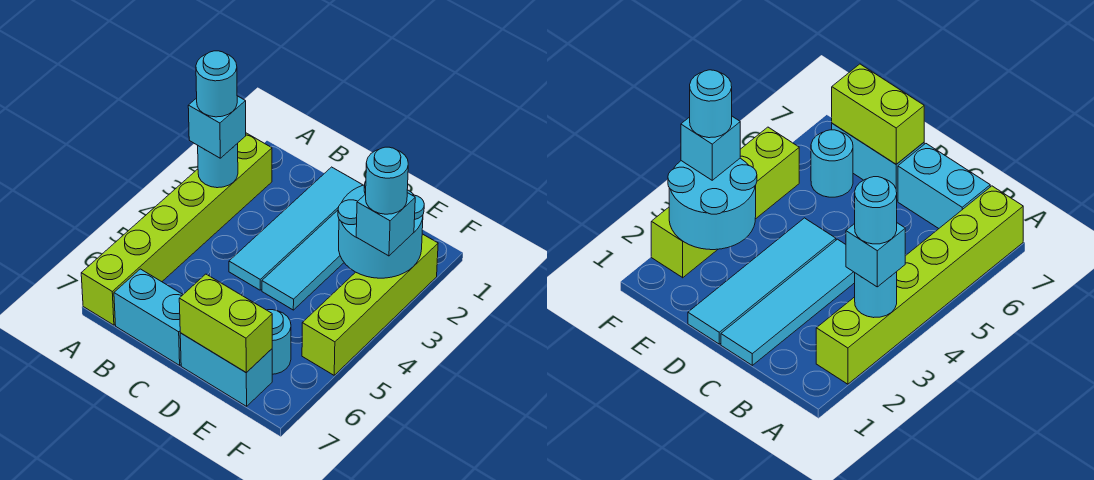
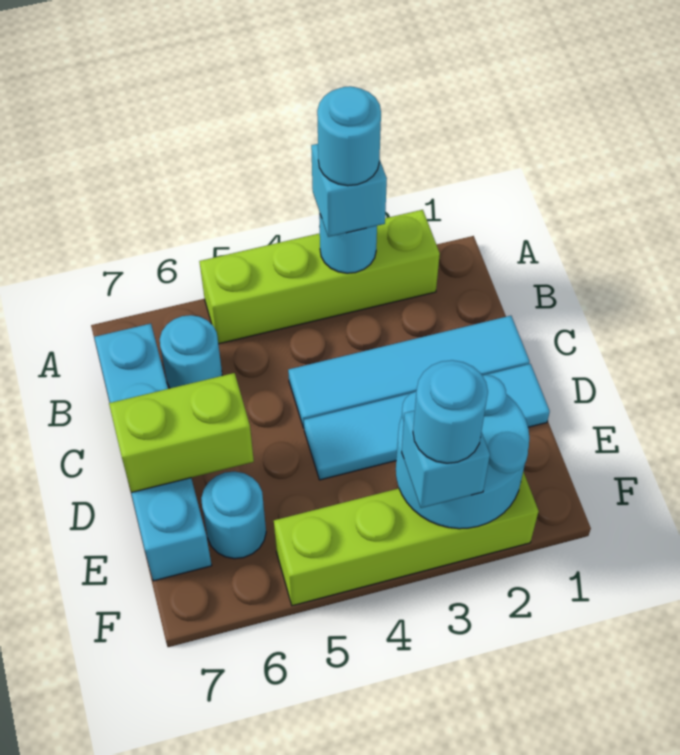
lime 1x6 brick [81,133,272,325] -> lime 1x4 brick [199,210,440,344]
none -> cyan 1x1 round brick [160,315,222,388]
lime 1x2 brick [179,274,272,373] -> lime 1x2 brick turned to [109,373,254,493]

